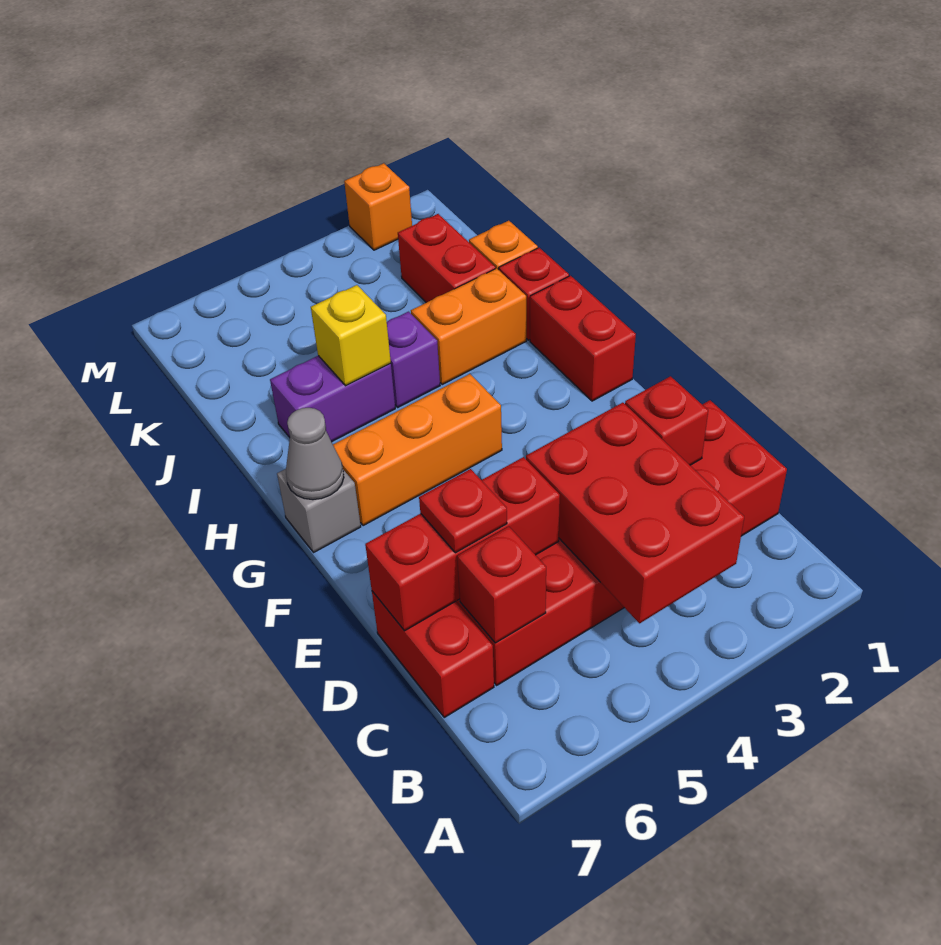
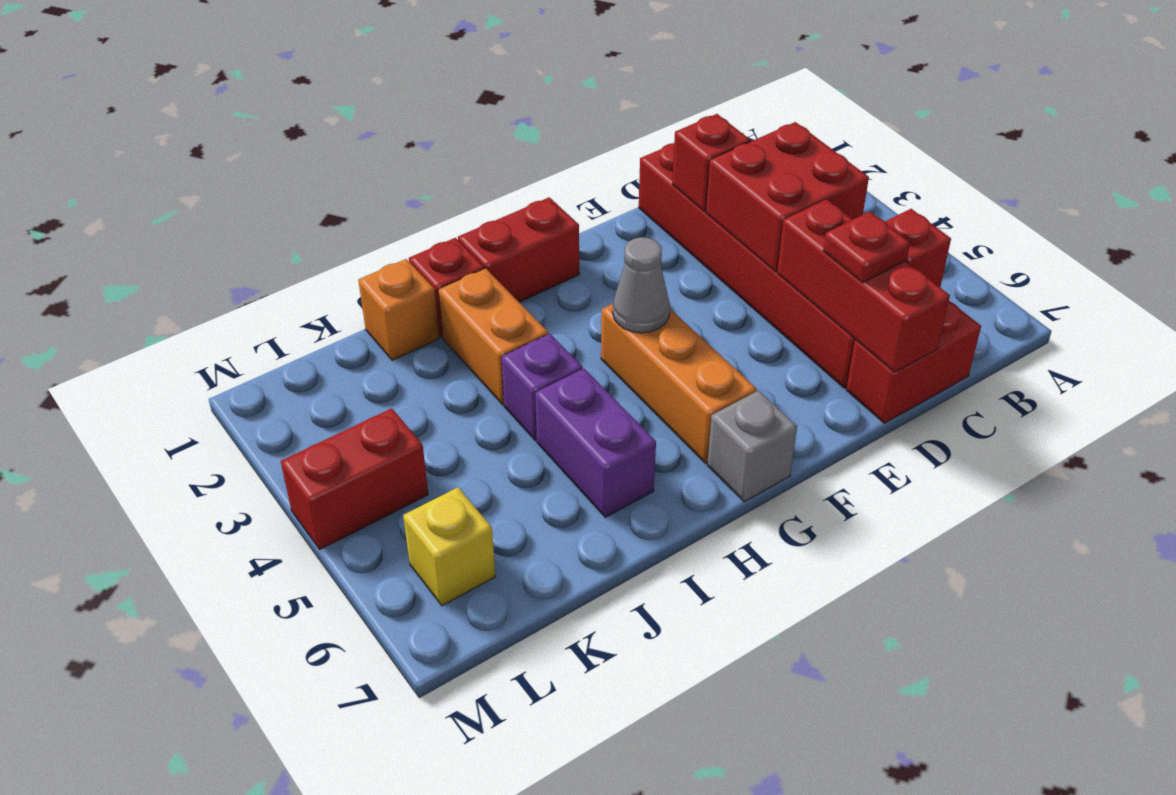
red 2x3 brick [526,403,744,623] -> red 2x2 brick [706,122,869,272]
grey 1x1 cone [286,408,344,500] -> grey 1x1 cone moved to [613,237,670,333]
yellow 1x1 brick [311,285,391,386] -> yellow 1x1 brick moved to [403,487,496,606]
red 1x2 brick [398,214,495,303] -> red 1x2 brick moved to [281,408,428,549]
orange 1x1 brick [344,163,412,250] -> none

